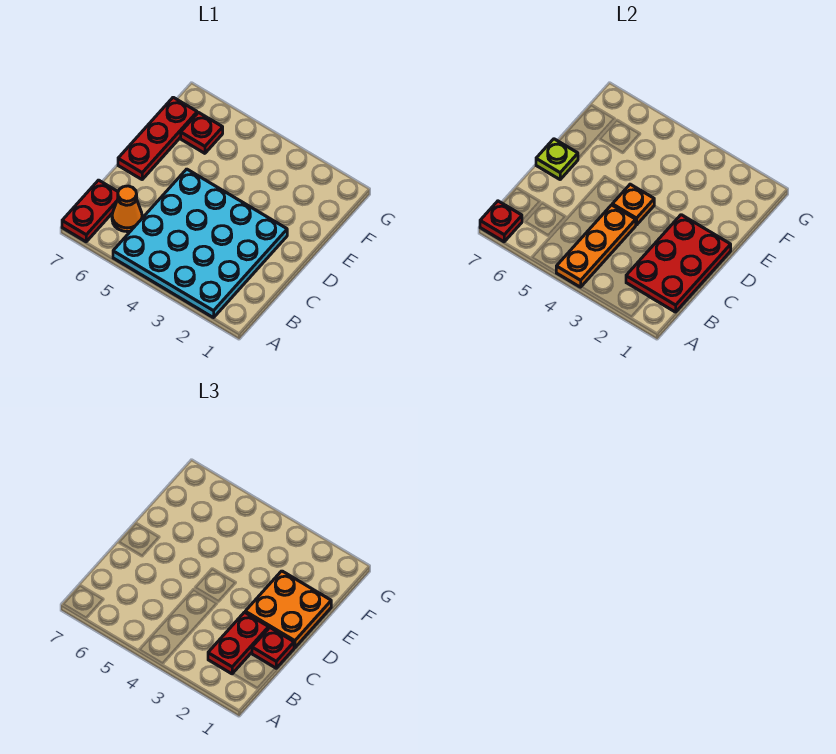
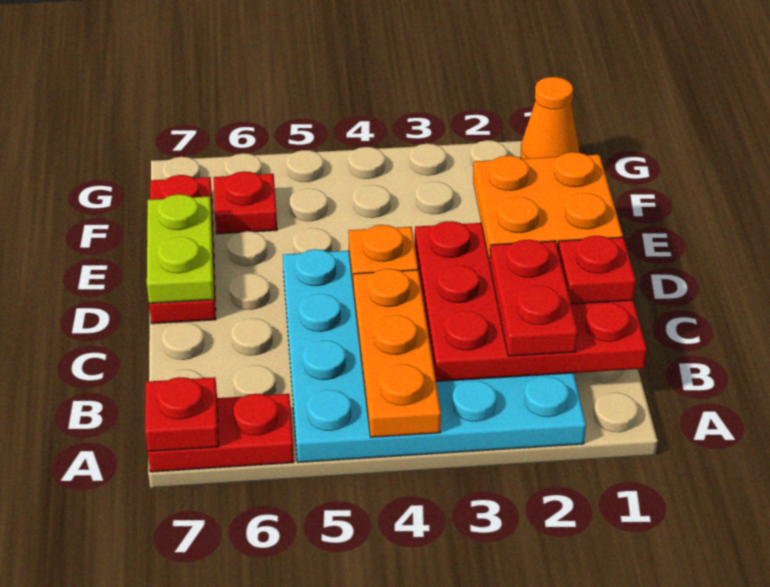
red 1x2 plate [62,180,118,242] -> red 1x2 plate turned to [148,394,294,472]
red 2x3 plate [626,215,731,312] -> red 3x3 plate [415,221,647,382]
orange 1x1 cone [112,186,142,232] -> orange 1x1 cone moved to [521,77,579,159]
lime 1x1 plate [536,139,578,179] -> lime 1x2 plate [147,194,214,303]

